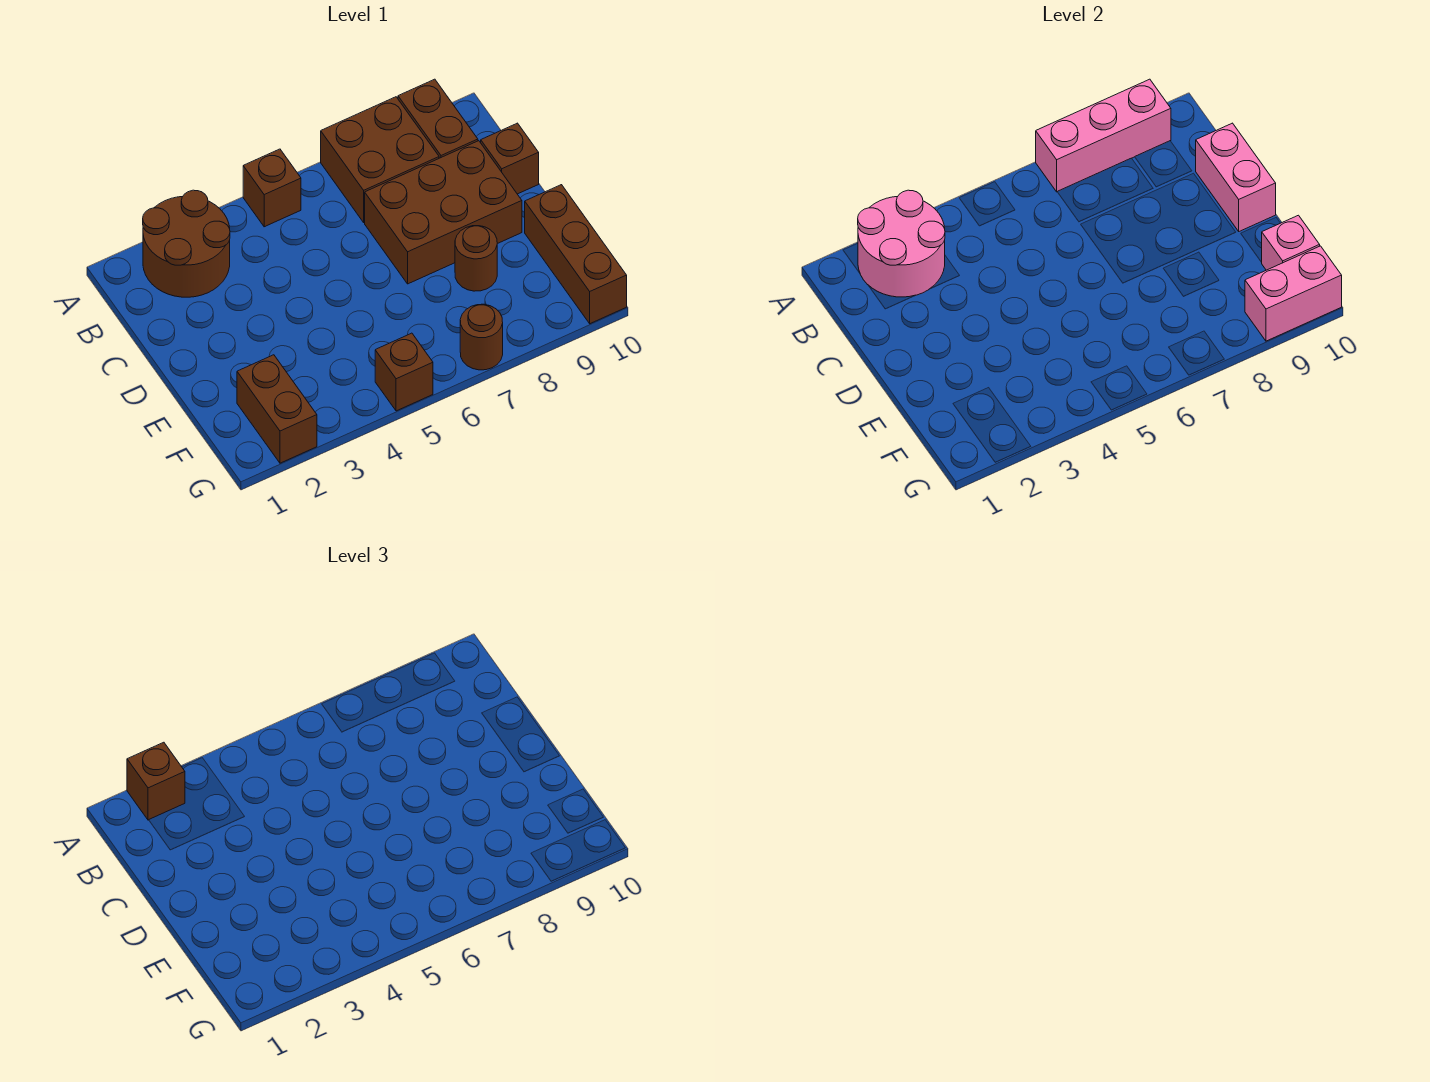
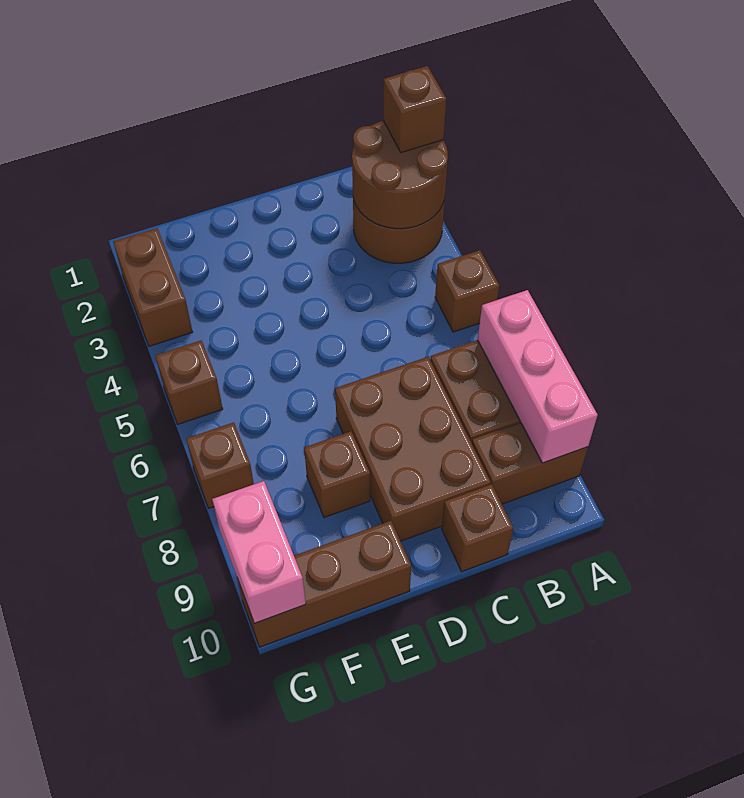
pink 2x2 round brick [858,190,945,297] -> brown 2x2 round brick [352,121,448,229]
pink 1x2 brick [1196,123,1276,231] -> none
brown 1x1 round brick [455,226,497,291] -> brown 1x1 brick [304,431,370,517]
brown 1x2 brick [237,355,317,463] -> brown 1x2 brick turned to [113,228,192,346]
pink 1x1 brick [1262,215,1320,270] -> none
brown 1x1 round brick [460,304,503,370] -> brown 1x1 brick [186,422,254,508]

